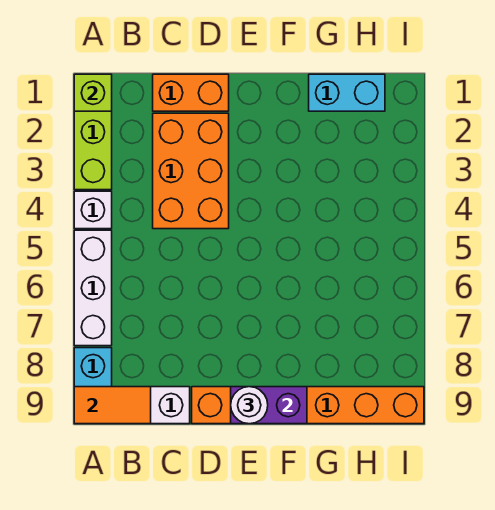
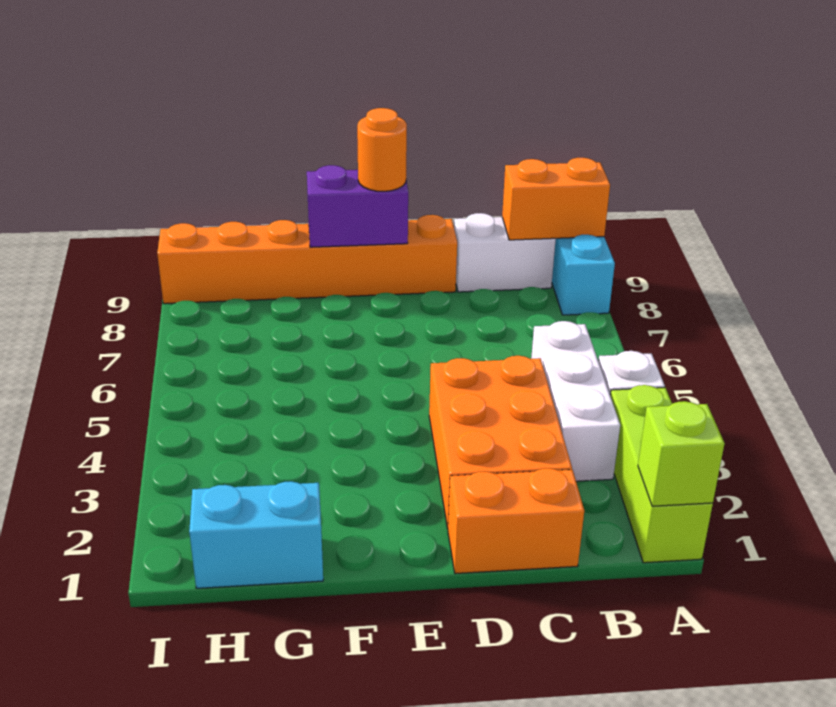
white 1x3 brick [74,230,112,346] -> white 1x3 brick moved to [531,321,620,481]
orange 1x2 tile [74,387,151,424] -> orange 1x2 brick [502,158,610,240]
white 1x1 round brick [231,387,268,424] -> orange 1x1 round brick [357,108,407,191]

